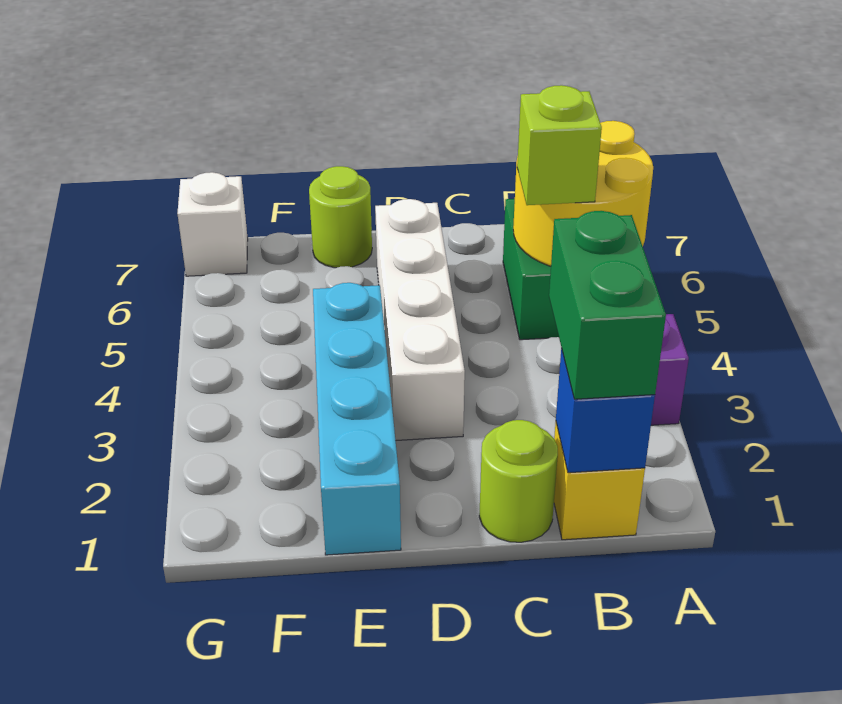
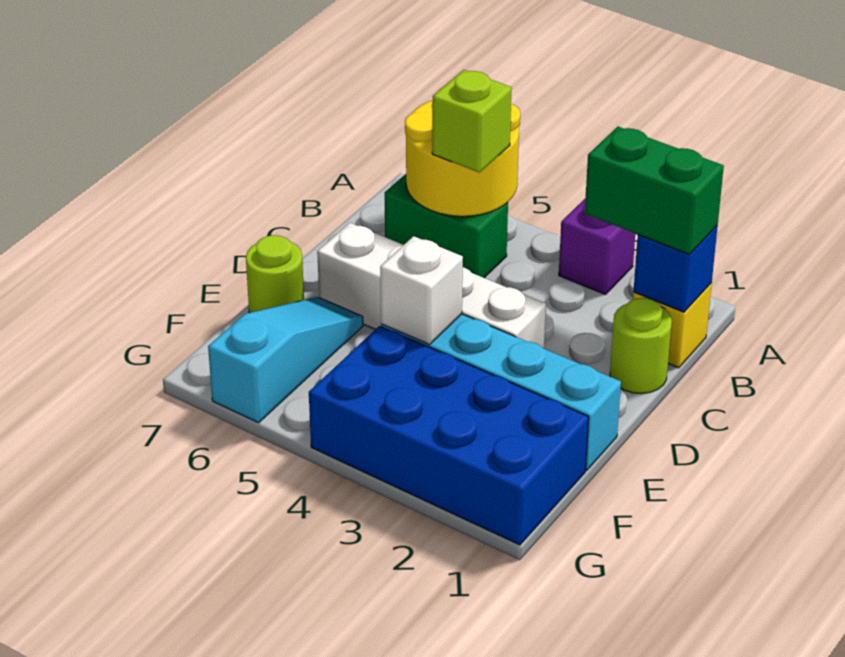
none -> cyan 1x3 slope [208,297,363,423]
none -> blue 2x4 brick [309,326,589,545]
white 1x1 brick [177,172,248,276] -> white 1x1 brick moved to [380,236,463,345]

